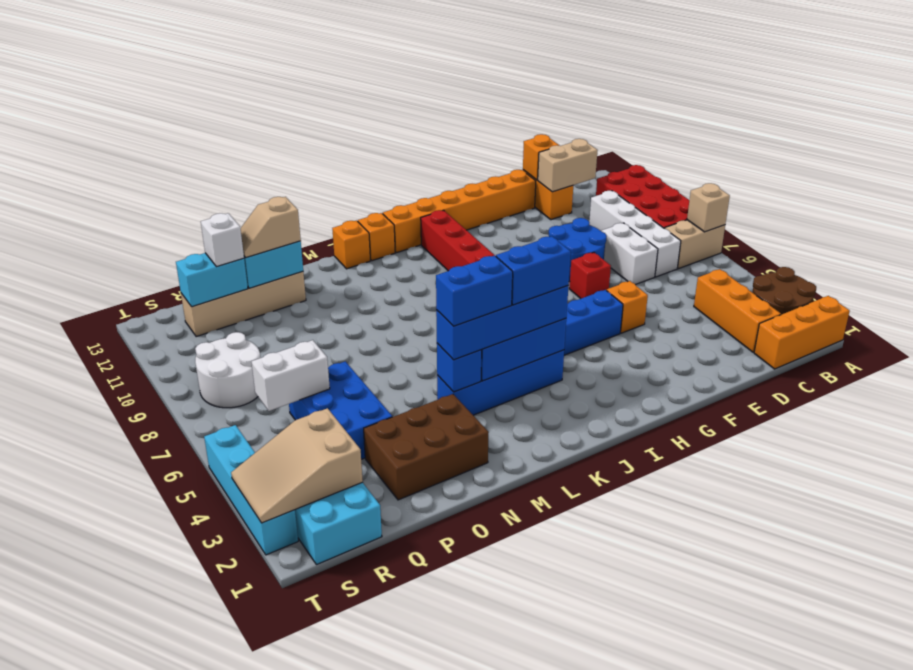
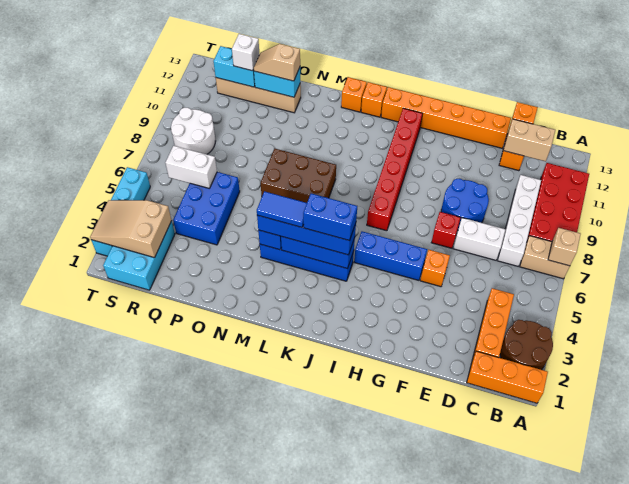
white 1x2 brick [602,223,658,285] -> white 1x2 brick turned to [453,218,505,260]
blue 1x2 brick [436,255,513,326] -> blue 1x2 tile [257,191,307,227]
brown 2x3 brick [364,394,489,500] -> brown 2x3 brick moved to [261,148,336,203]

